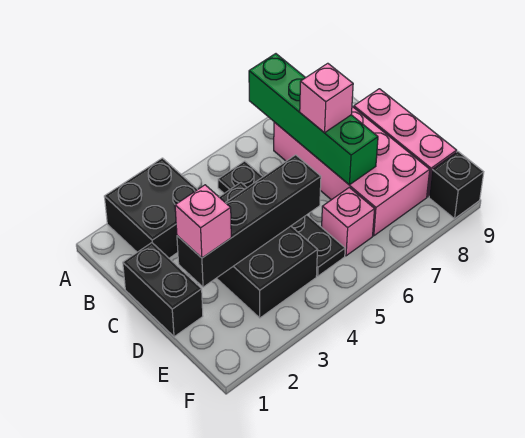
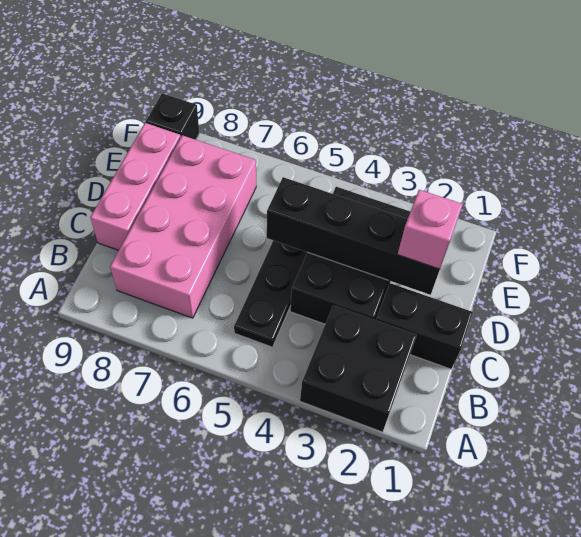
green 1x4 brick [249,54,378,185] -> none
black 1x2 brick [123,243,203,337] -> black 1x2 brick turned to [376,283,473,369]
pink 1x1 brick [300,63,353,133] -> none
pink 1x1 brick [322,187,375,256] -> none

